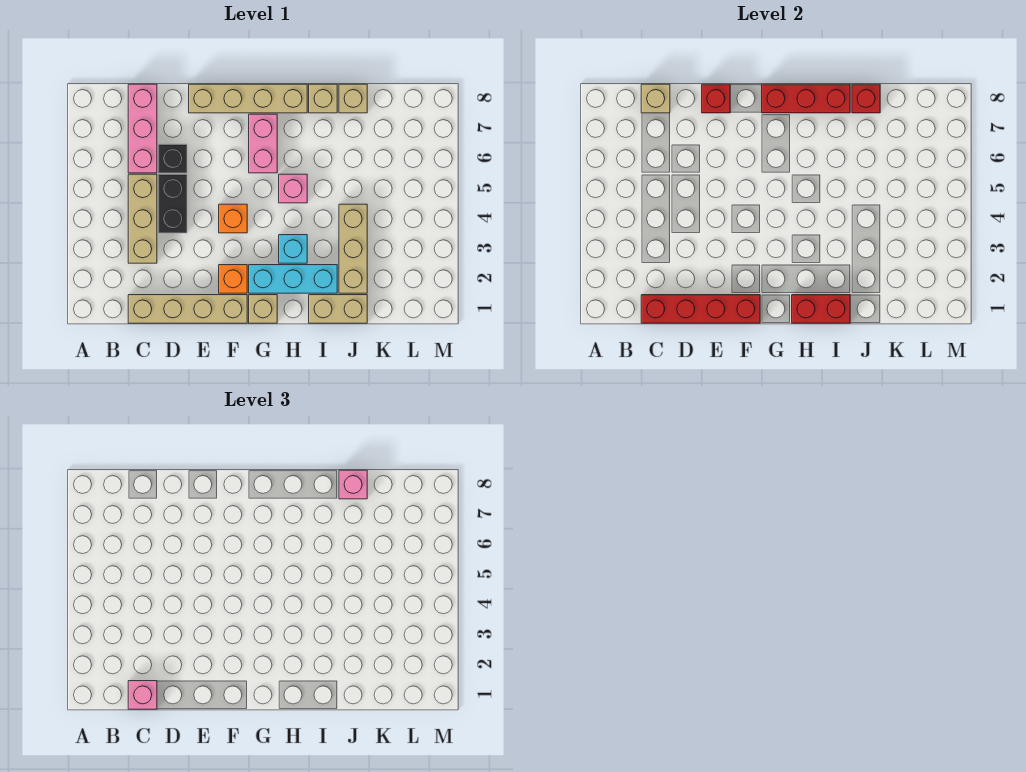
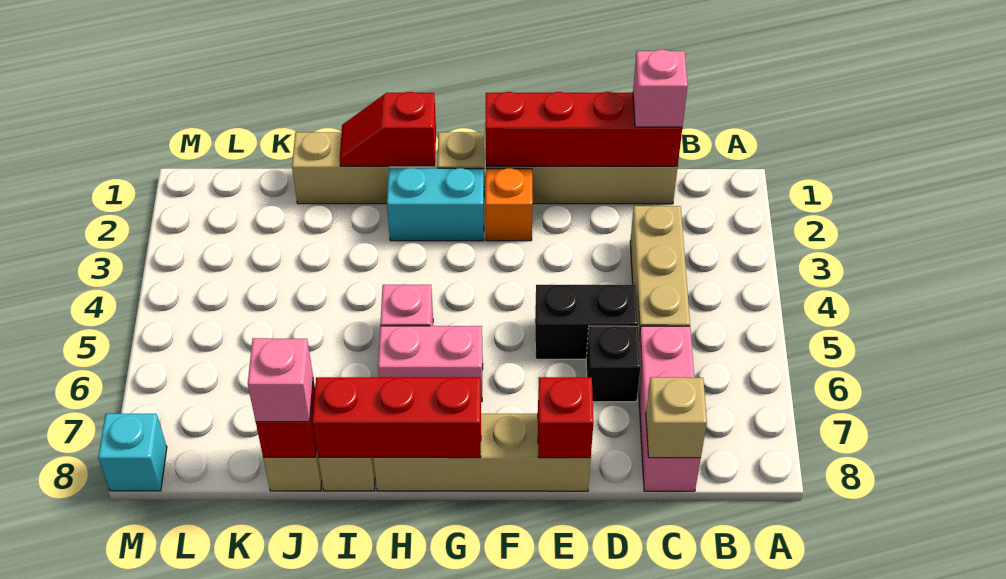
black 1x2 brick [158,174,187,233] -> black 1x2 brick turned to [535,285,638,359]
orange 1x1 brick [219,204,247,233] -> none
cyan 1x3 brick [249,265,337,293] -> cyan 1x2 brick [387,168,484,241]
pink 1x2 brick [249,114,277,173] -> pink 1x2 brick turned to [378,326,483,402]
red 1x2 brick [792,295,850,323] -> red 1x2 slope [340,92,436,167]
cyan 1x1 brick [279,235,307,263] -> cyan 1x1 brick moved to [98,414,167,491]
tan 1x3 brick [339,204,367,293] -> none

